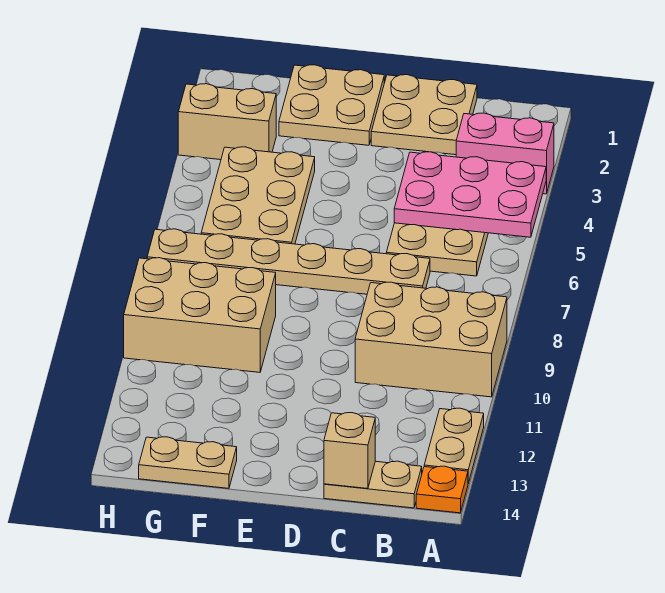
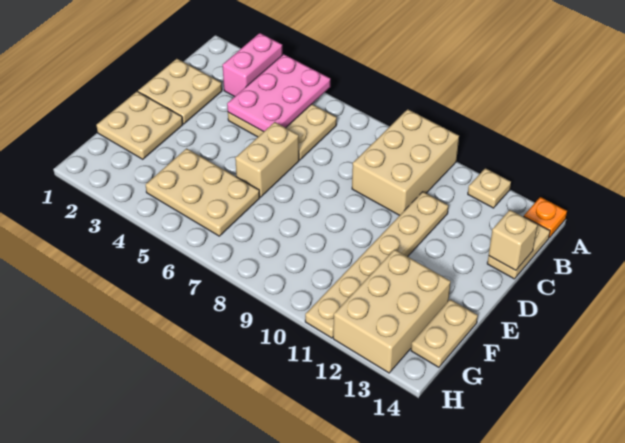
tan 1x2 plate [424,408,484,483] -> tan 1x1 plate [468,168,511,208]
tan 1x6 plate [147,229,430,294] -> tan 1x6 plate moved to [305,192,448,338]
tan 2x3 brick [124,258,276,372] -> tan 2x3 brick moved to [333,249,451,373]
tan 1x2 brick [178,84,276,160] -> tan 1x2 brick moved to [235,122,299,197]

